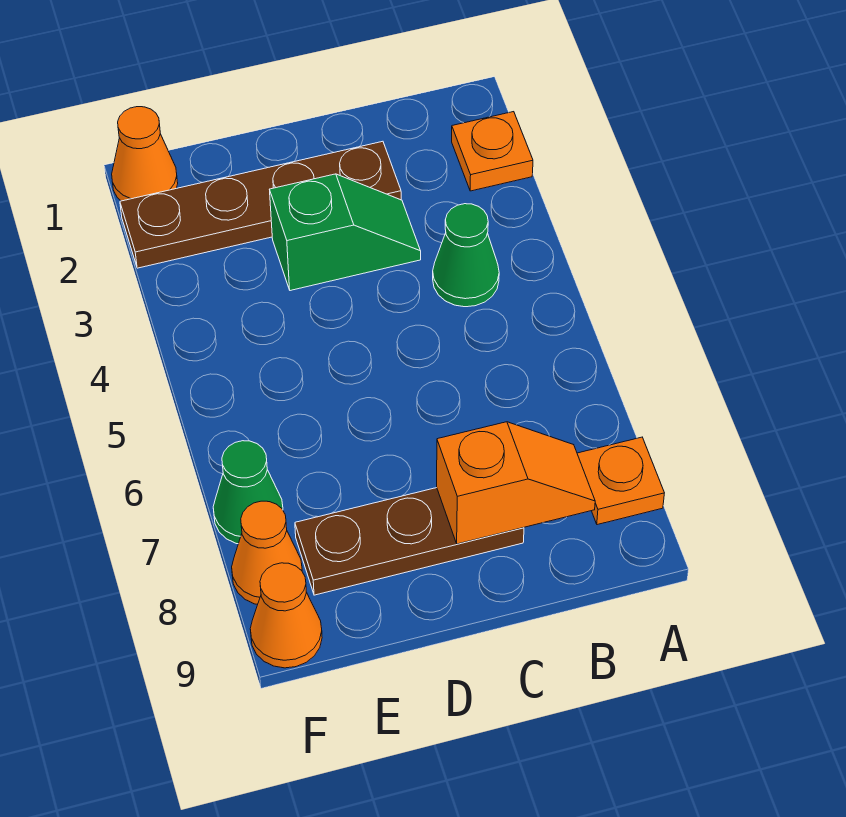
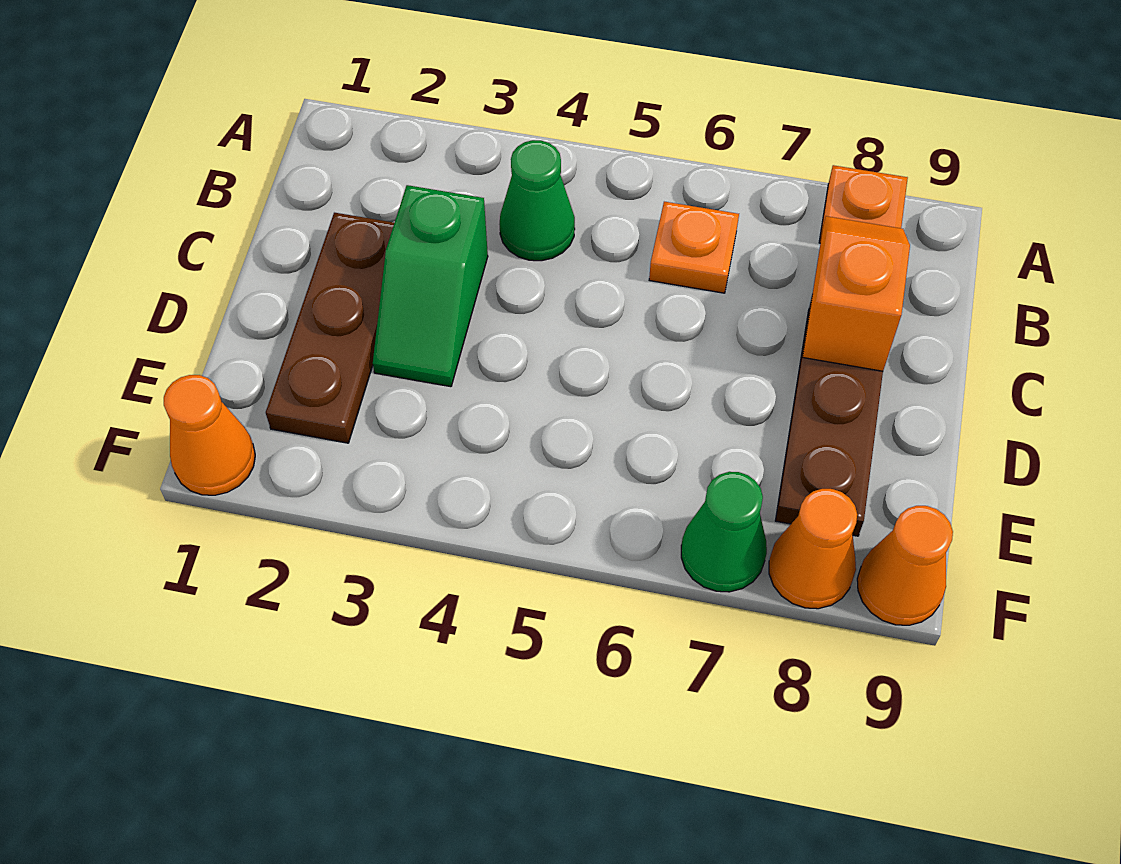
orange 1x1 plate [452,112,533,191] -> orange 1x1 plate moved to [649,202,739,293]
brown 1x4 plate [120,141,401,268] -> brown 1x3 plate [266,213,394,443]
green 1x2 slope [269,174,421,291] -> green 1x2 slope turned to [373,185,488,387]

